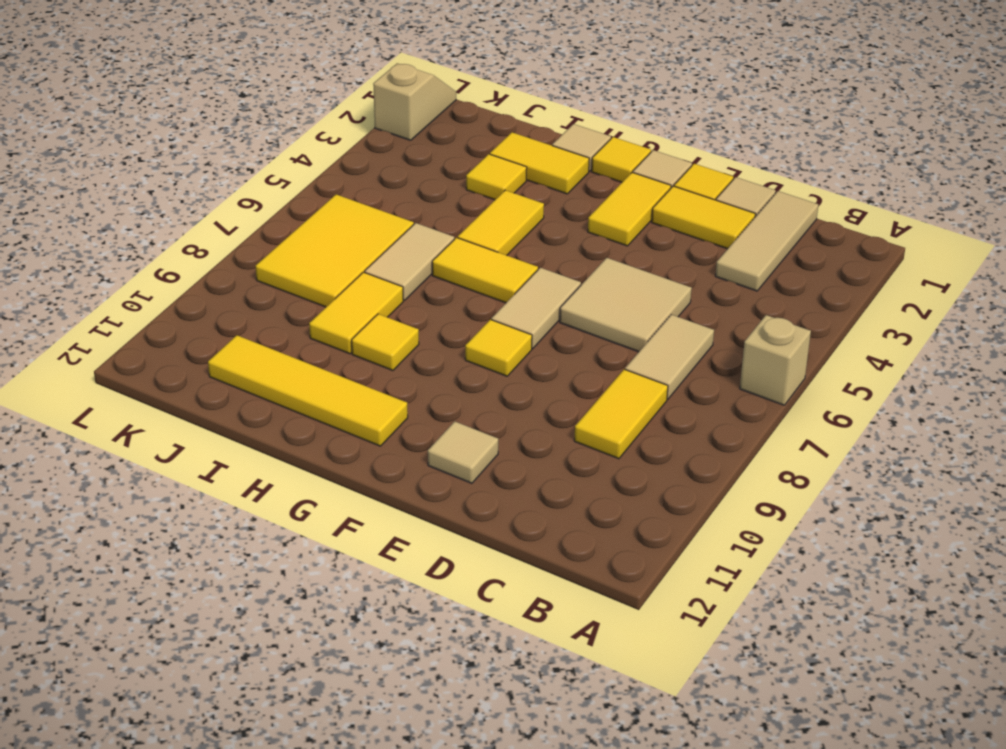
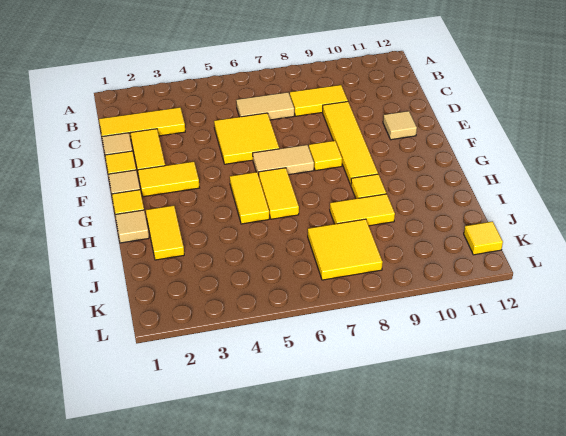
tan 1x1 brick [740,315,811,405] -> none
tan 1x3 tile [715,191,818,291] -> yellow 1x3 tile [99,107,185,140]
tan 2x2 tile [560,258,692,352] -> yellow 2x2 tile [214,113,279,164]
yellow 1x4 tile [208,335,408,446] -> yellow 1x4 tile moved to [323,102,378,185]
yellow 1x2 tile [458,190,544,255] -> yellow 1x2 tile turned to [230,172,269,224]
yellow 1x1 tile [466,154,527,200] -> yellow 1x1 tile moved to [464,221,503,255]
tan 1x2 tile [365,223,454,300] -> none
yellow 2x3 tile [256,194,414,307] -> yellow 2x2 tile [308,219,383,280]
tan 1x2 slope [373,63,456,140] -> none

